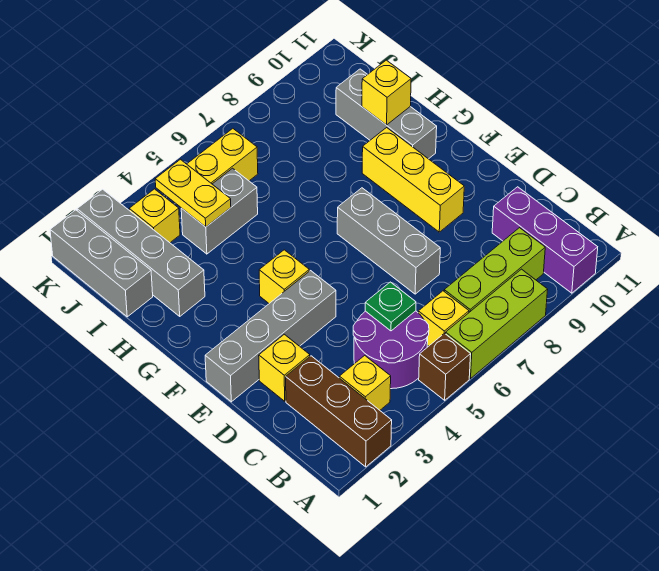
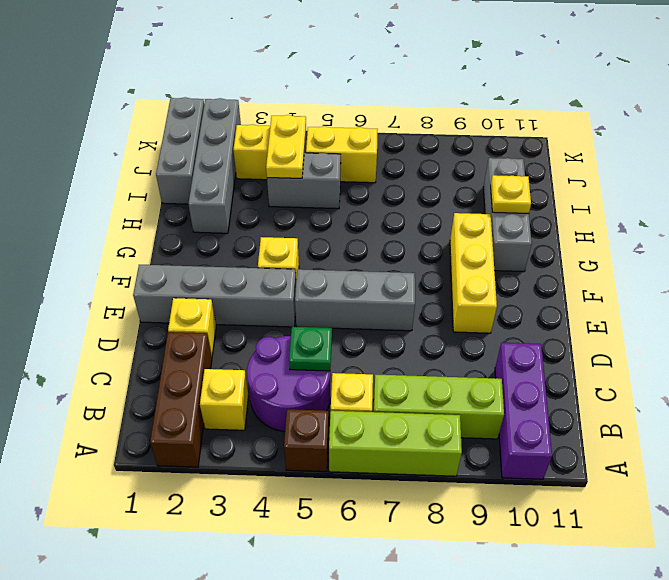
grey 1x3 brick [337,188,440,294] -> grey 1x3 brick turned to [295,269,415,331]
yellow 1x1 brick [362,60,411,125] -> yellow 1x1 plate [491,175,531,214]

